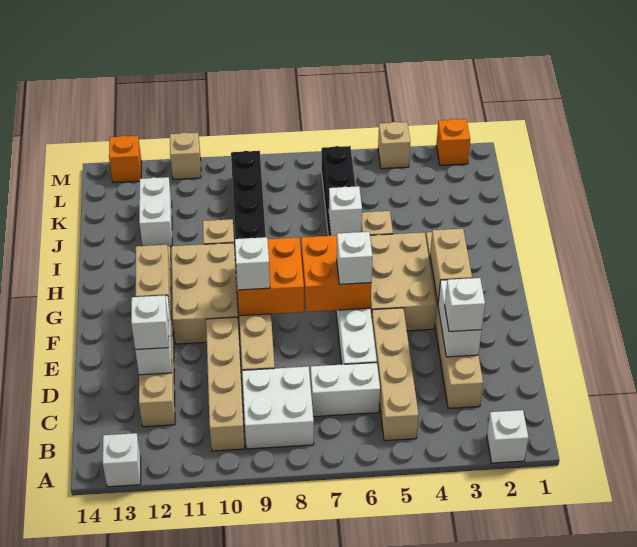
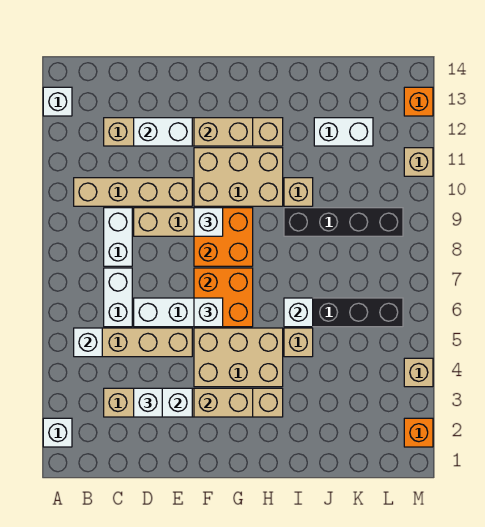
white 2x2 brick [242,367,314,449] -> white 1x2 brick [104,208,132,266]
white 1x1 brick [131,295,169,350] -> white 1x1 brick moved to [74,328,102,357]

